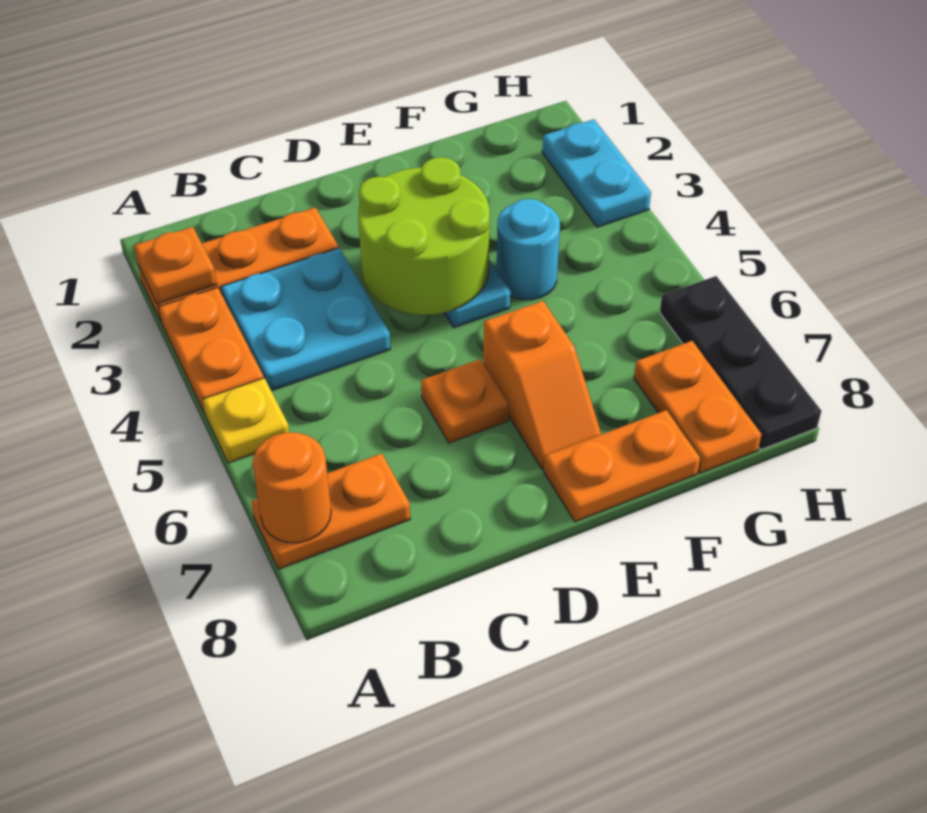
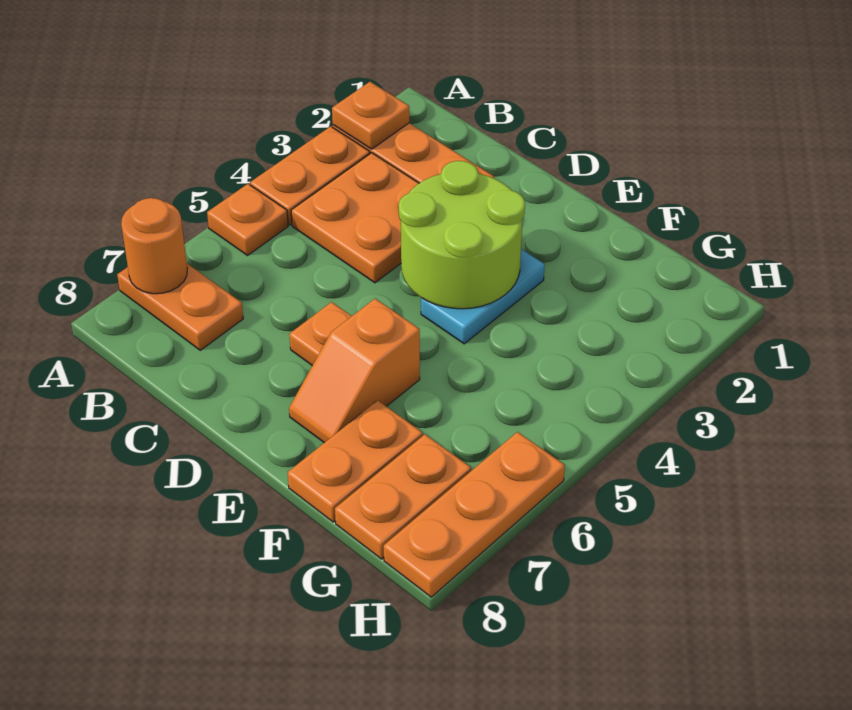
yellow 1x1 plate [203,378,289,463] -> orange 1x1 plate [207,184,288,255]
cyan 2x2 plate [221,248,390,391] -> orange 2x2 plate [291,153,419,283]
orange 1x2 plate [544,410,700,522] -> orange 1x2 plate turned to [288,400,423,522]
cyan 1x1 round brick [497,199,560,300] -> none
cyan 1x2 plate [542,119,651,227] -> none
black 1x3 plate [660,276,821,449] -> orange 1x3 plate [384,432,565,597]

